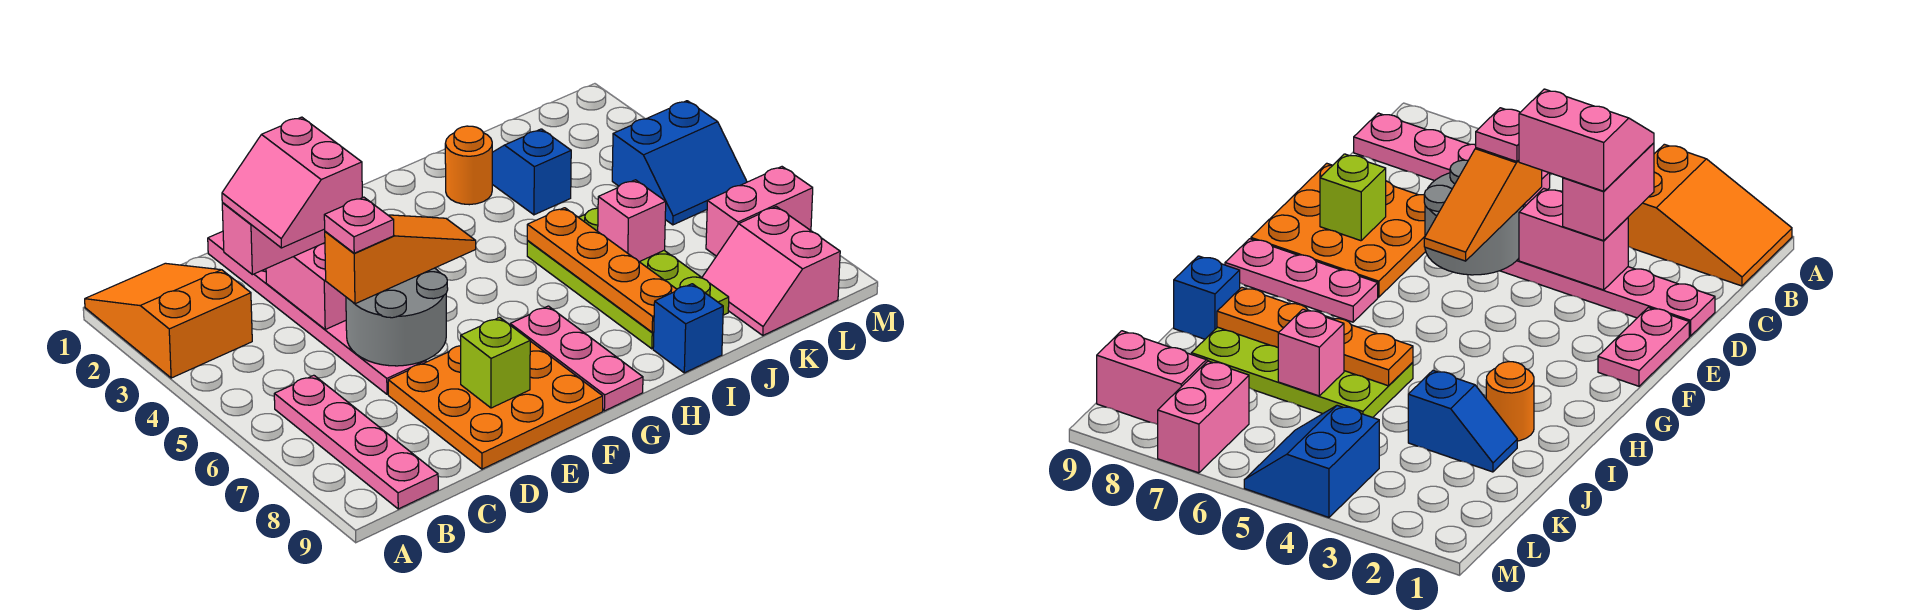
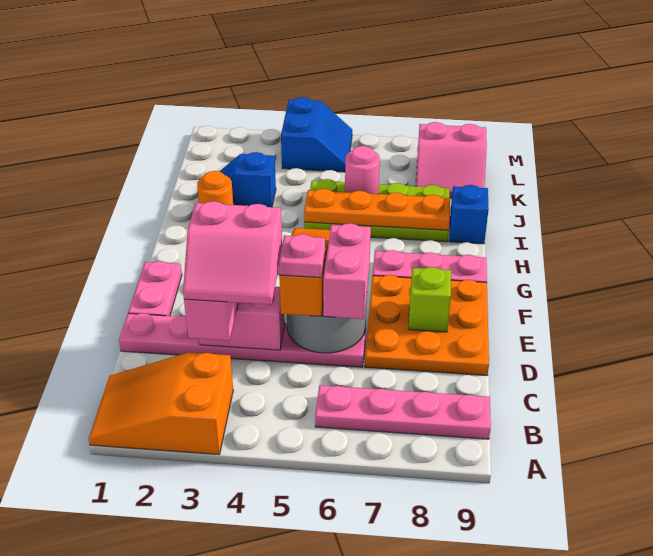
pink 1x1 brick [598,180,666,262] -> pink 1x1 round brick [345,146,380,194]
pink 1x2 brick [706,167,813,256] -> pink 1x2 brick moved to [323,223,371,319]

